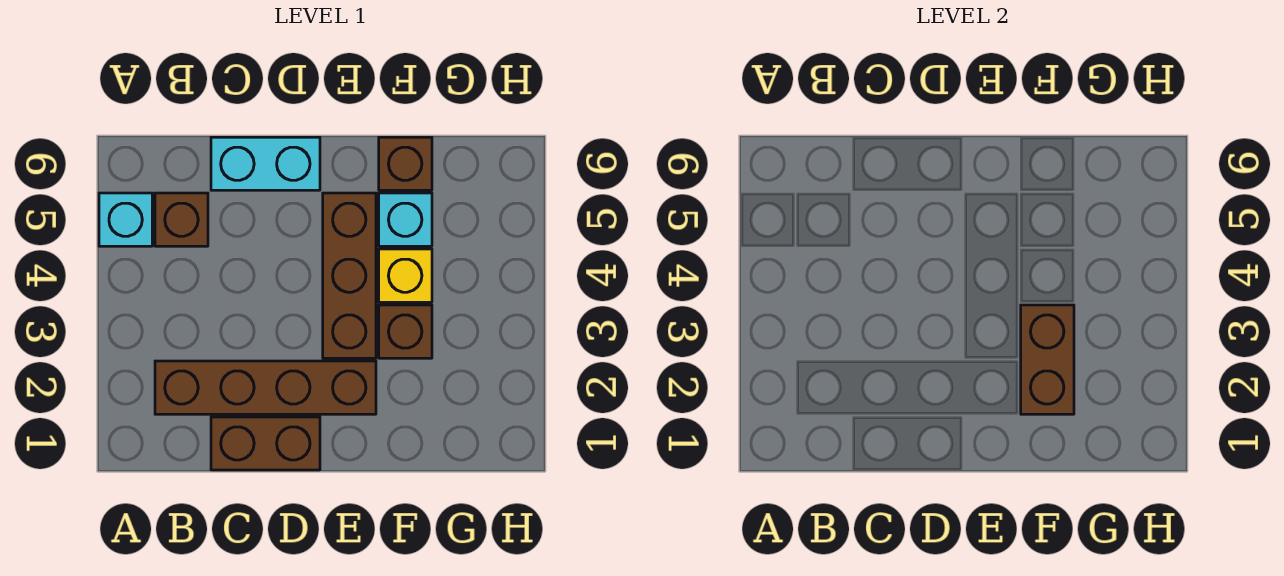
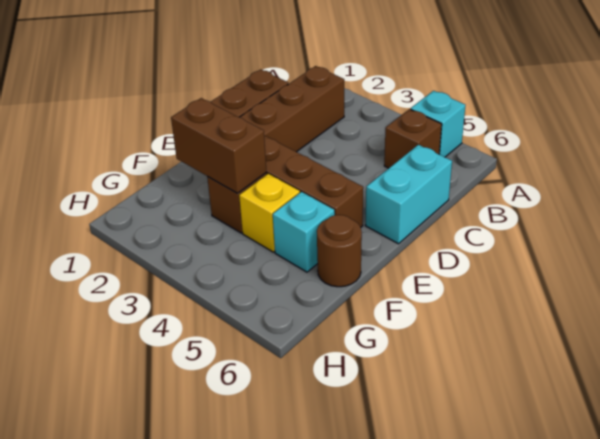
brown 1x1 brick [379,137,432,190] -> brown 1x1 round brick [317,215,362,287]

